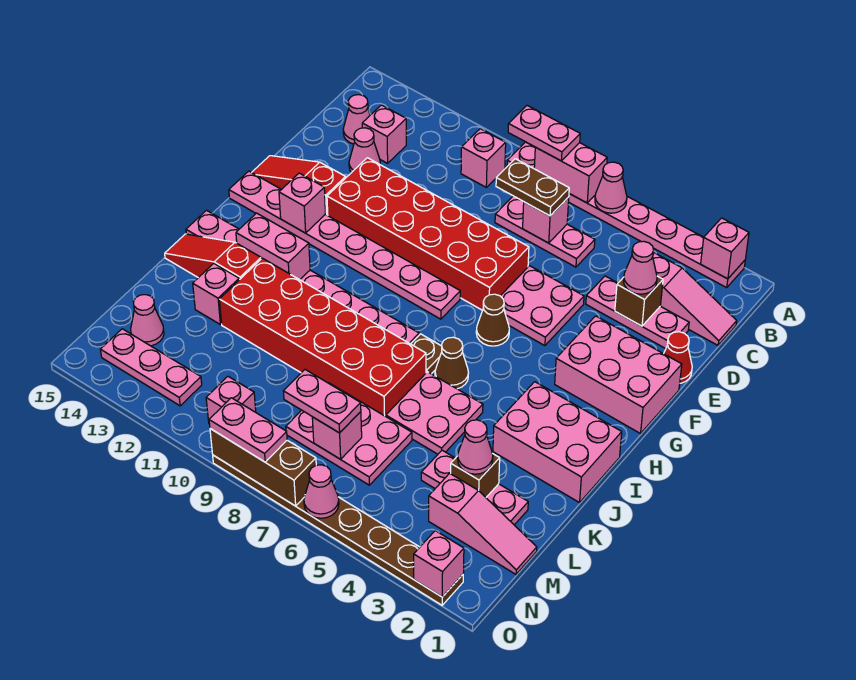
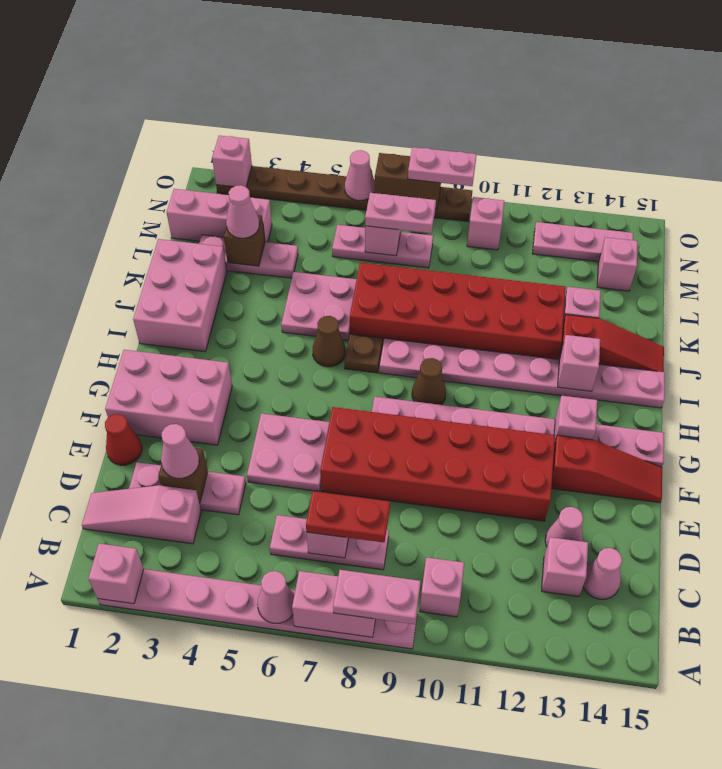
brown 1x2 plate [496,159,569,216] -> red 1x2 plate [306,491,390,542]
brown 1x1 cone [476,294,509,346] -> brown 1x1 cone moved to [412,358,446,405]
pink 2x3 brick [493,382,622,503] -> pink 2x3 brick turned to [133,239,227,352]
pink 1x2 brick [236,213,310,280] -> pink 1x1 brick [558,335,600,391]
pink 2x3 plate [286,383,412,485] -> pink 1x3 plate [332,225,433,268]
pink 1x3 slope [429,473,537,574] -> pink 1x3 brick [167,189,272,242]
pink 1x1 cone [131,295,164,346] -> pink 1x1 brick [597,237,638,291]
brown 1x3 brick [210,429,316,506] -> brown 1x2 brick [375,153,441,209]

